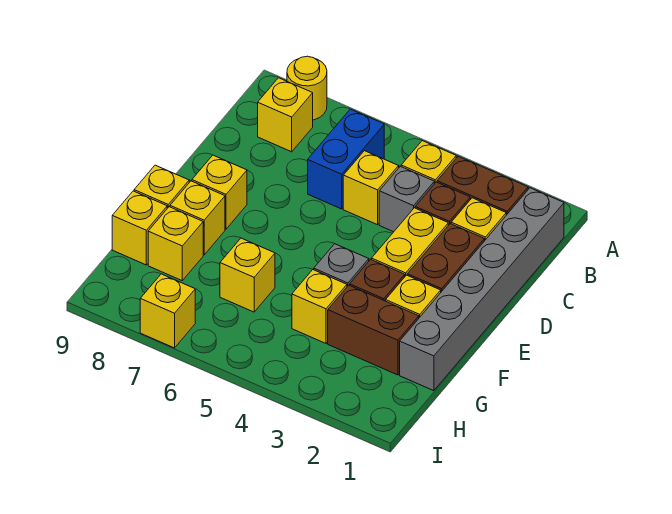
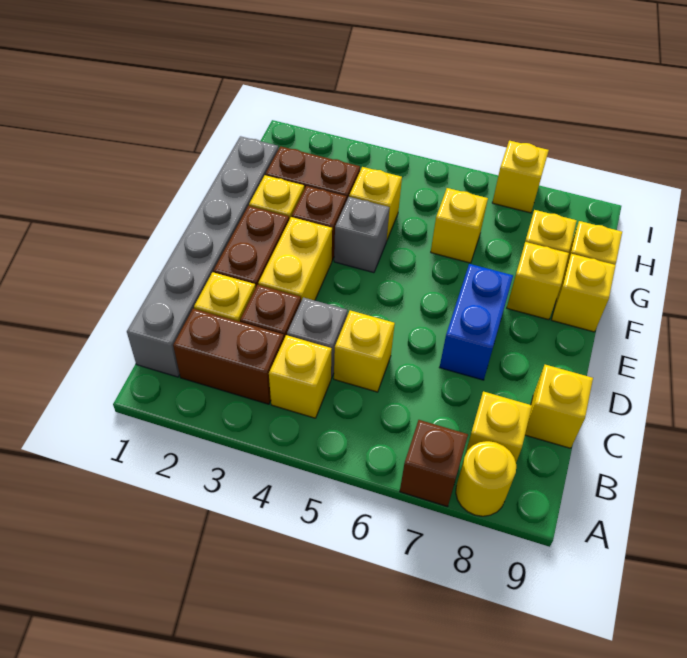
none -> brown 1x1 brick [400,420,468,507]
blue 1x2 brick [308,109,384,209] -> blue 1x2 brick moved to [440,264,513,380]
yellow 1x1 brick [192,155,247,229] -> yellow 1x1 brick moved to [525,365,593,448]

